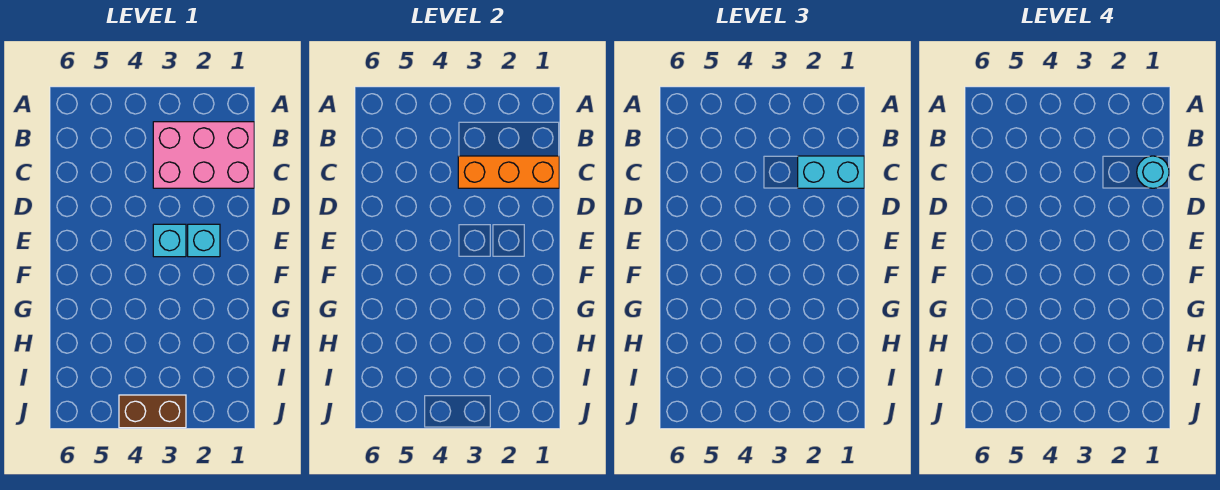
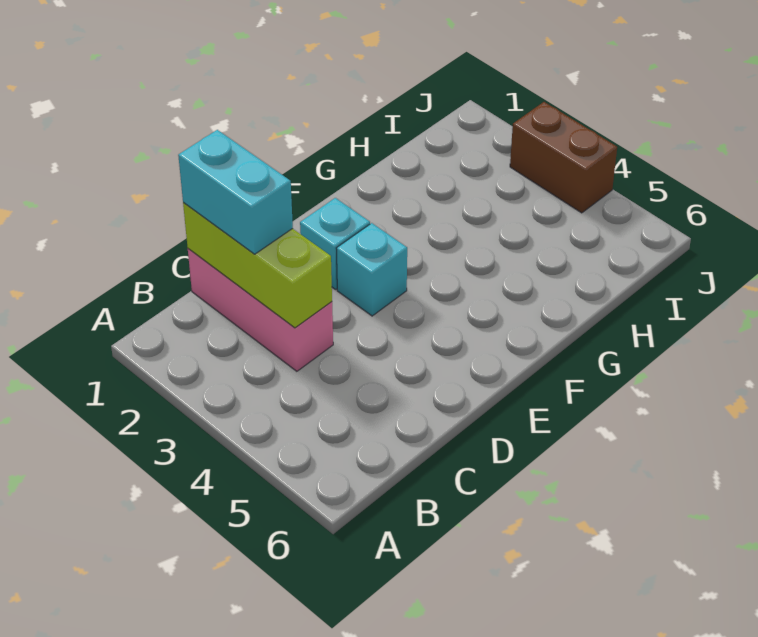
pink 2x3 brick [153,122,254,188] -> pink 1x3 brick [188,249,333,371]
orange 1x3 brick [458,156,559,188] -> lime 1x3 brick [183,203,332,328]
cyan 1x1 round brick [1137,156,1169,188] -> none

